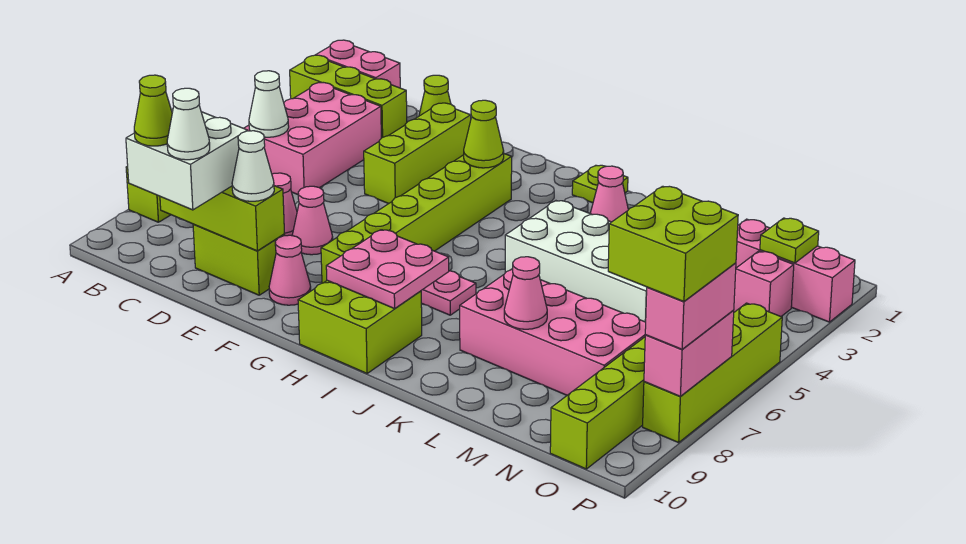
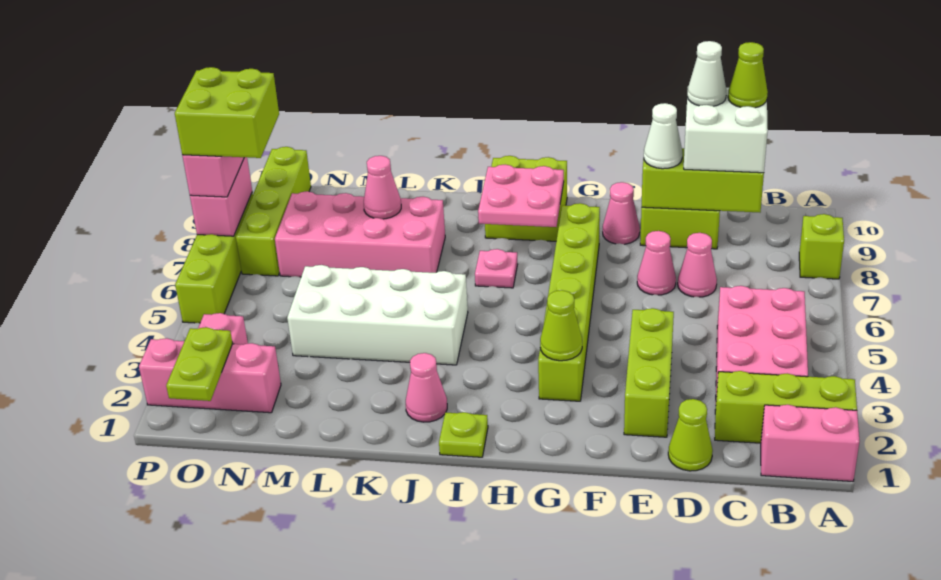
white 1x1 cone [249,71,289,137] -> none
lime 1x1 plate [760,218,819,263] -> lime 1x2 plate [166,327,233,401]

